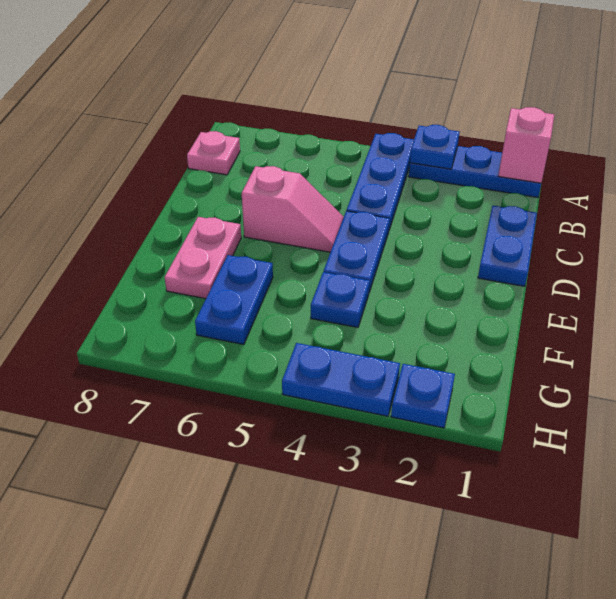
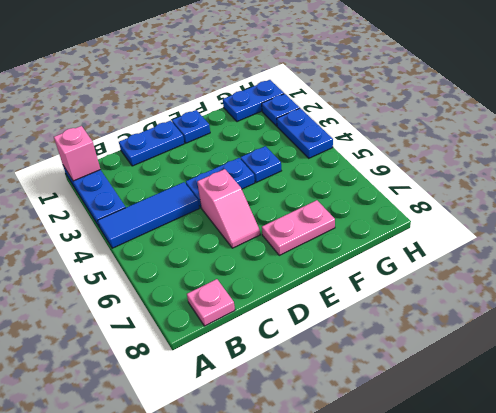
blue 1x1 plate [410,125,460,169] -> blue 1x1 plate moved to [172,110,210,143]
blue 1x3 plate [347,133,414,229] -> blue 1x3 tile [98,182,199,248]
pink 1x2 slope [242,166,343,252] -> pink 1x2 slope turned to [197,169,260,248]
blue 1x2 plate [195,255,273,345] -> blue 1x2 plate moved to [223,80,284,122]

